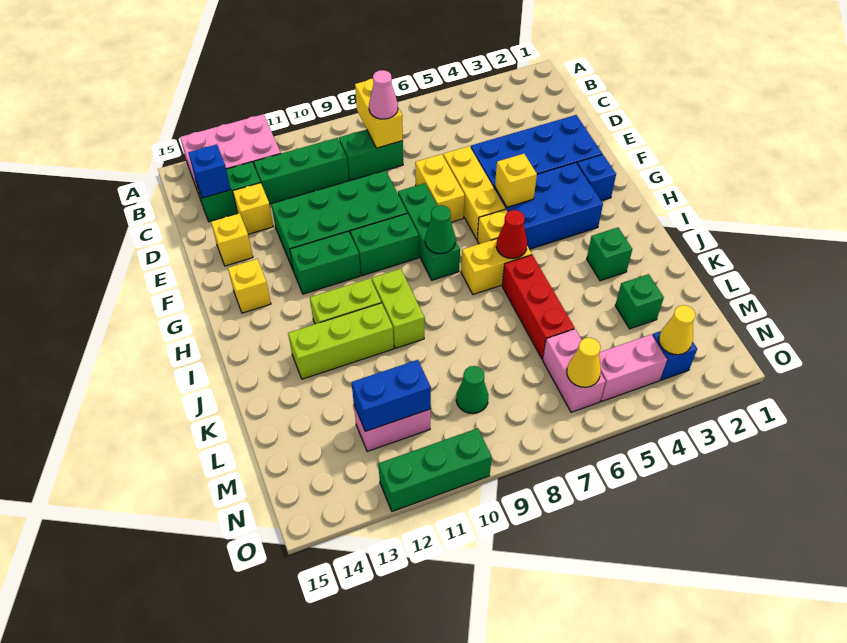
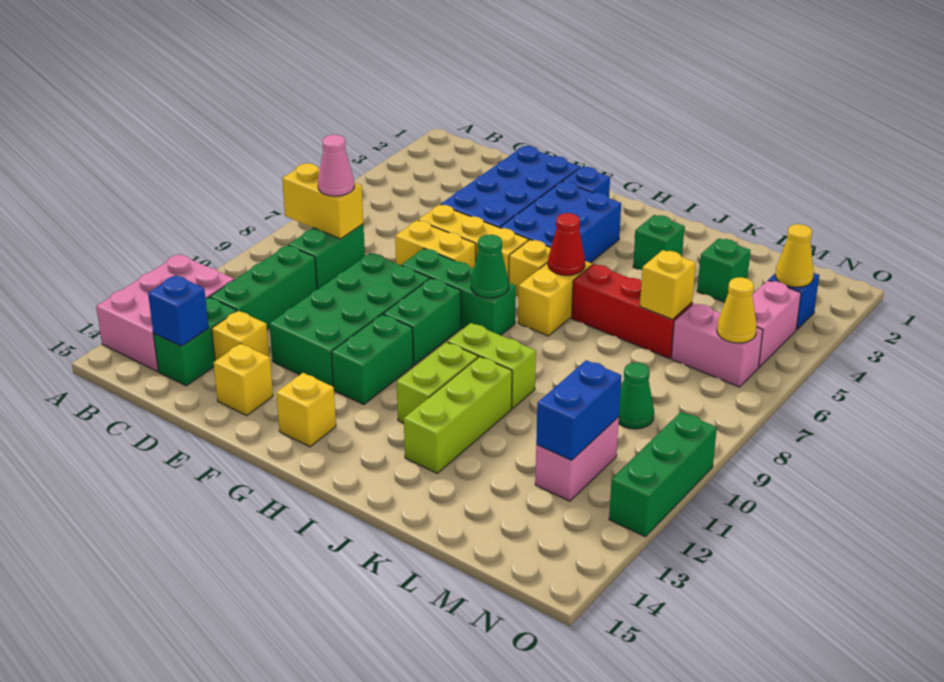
yellow 1x1 brick [495,154,537,207] -> yellow 1x1 brick moved to [640,250,696,319]

